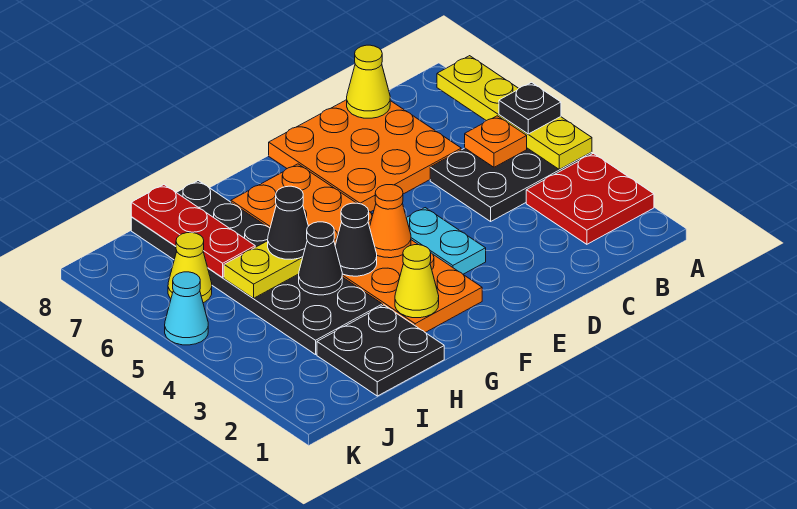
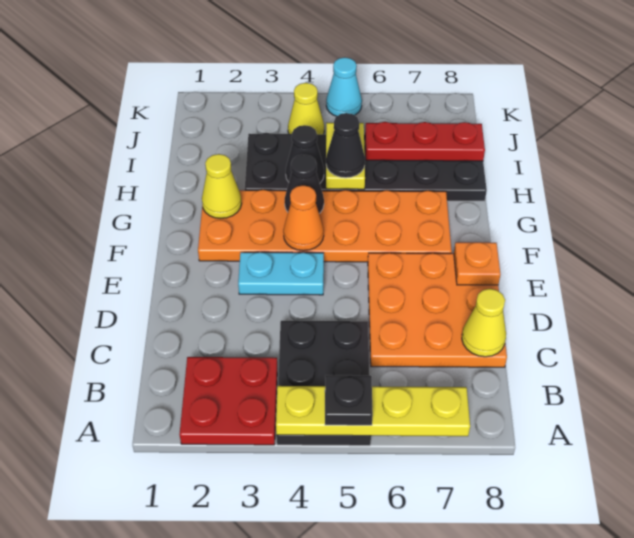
orange 1x1 plate [465,116,527,167] -> orange 1x1 plate moved to [454,242,500,285]
black 2x2 plate [317,305,444,396] -> none
yellow 1x1 cone [168,233,212,303] -> yellow 1x1 cone moved to [288,83,324,134]

